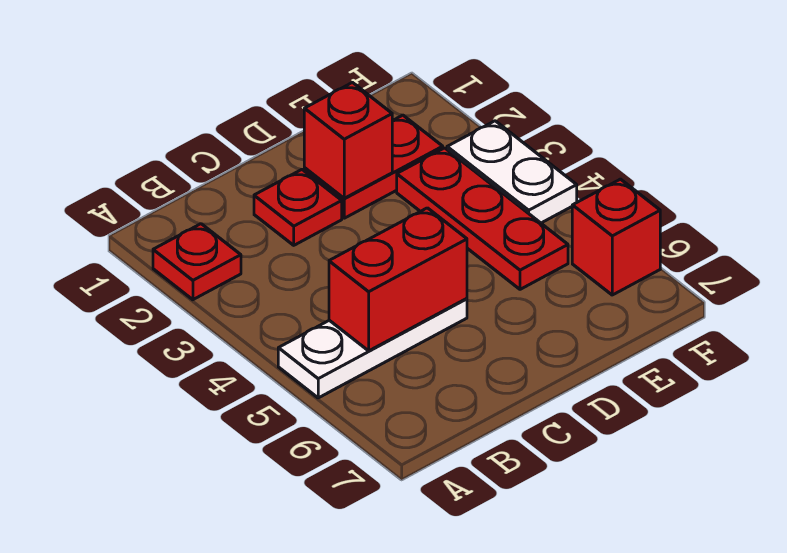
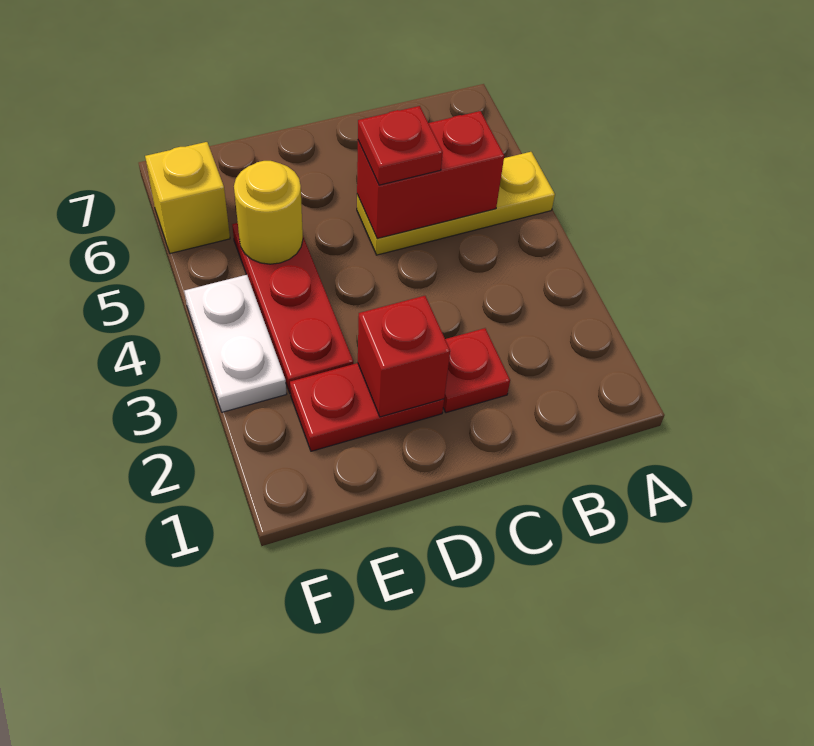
red 1x1 plate [153,224,241,300] -> red 1x1 plate moved to [358,106,443,185]
white 1x3 plate [278,298,467,398] -> yellow 1x3 plate [357,152,555,255]
none -> yellow 1x1 round brick [234,161,303,264]
red 1x1 brick [572,179,660,295] -> yellow 1x1 brick [145,142,230,253]

